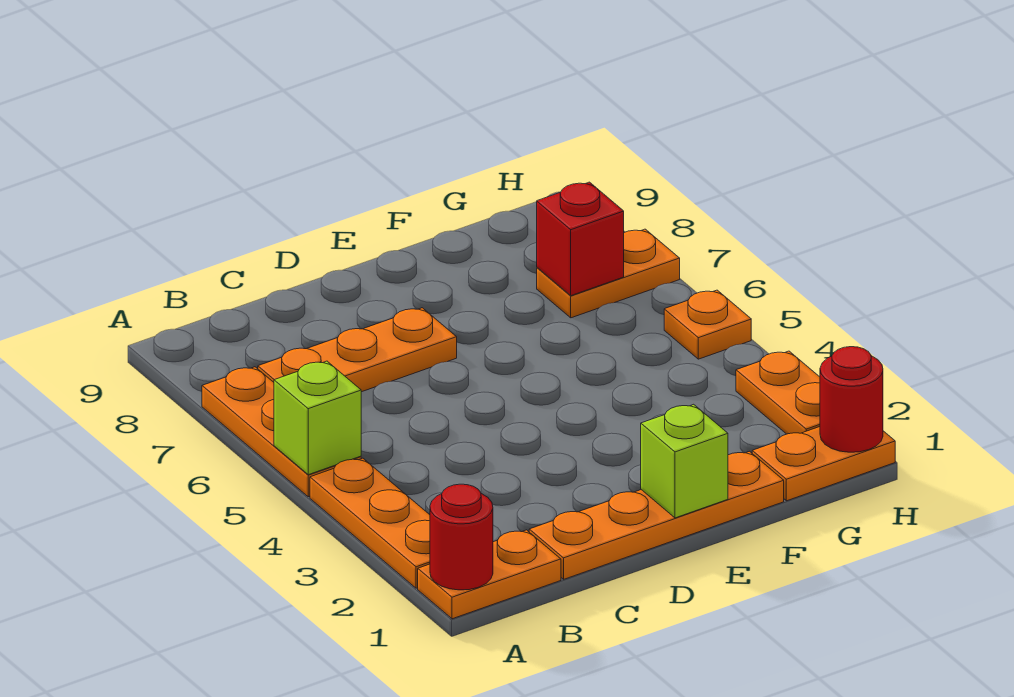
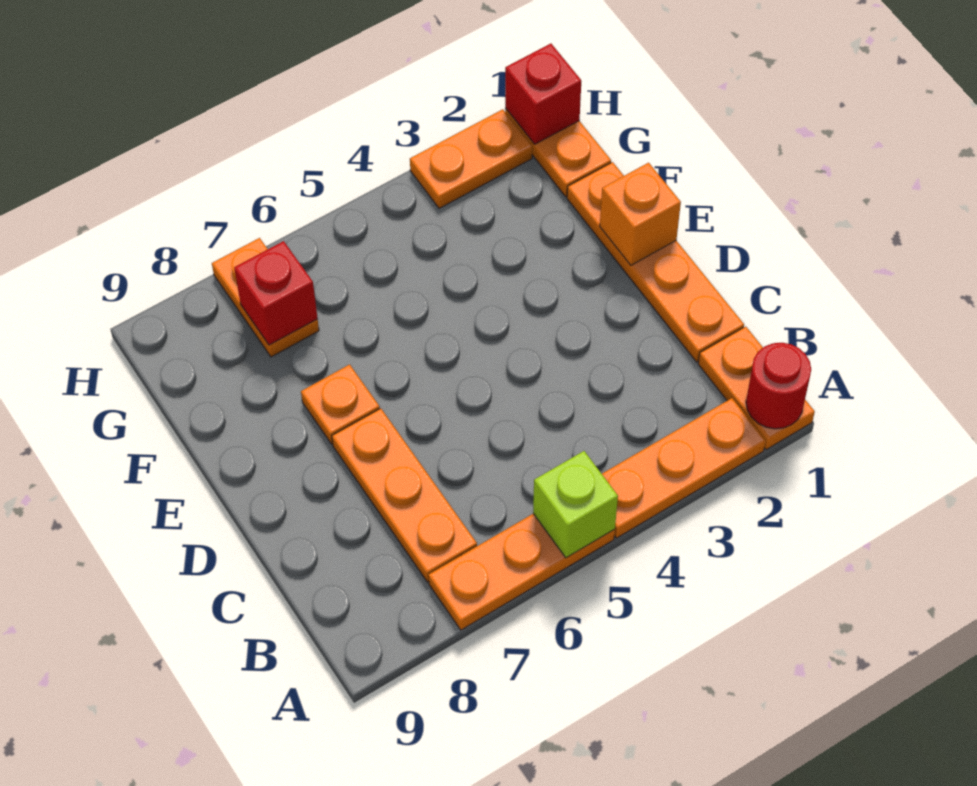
lime 1x1 brick [641,404,728,518] -> orange 1x1 brick [600,163,681,265]
red 1x1 round brick [820,347,883,452] -> red 1x1 brick [505,44,581,144]
orange 1x1 plate [664,290,751,359] -> orange 1x1 plate moved to [301,364,380,444]

